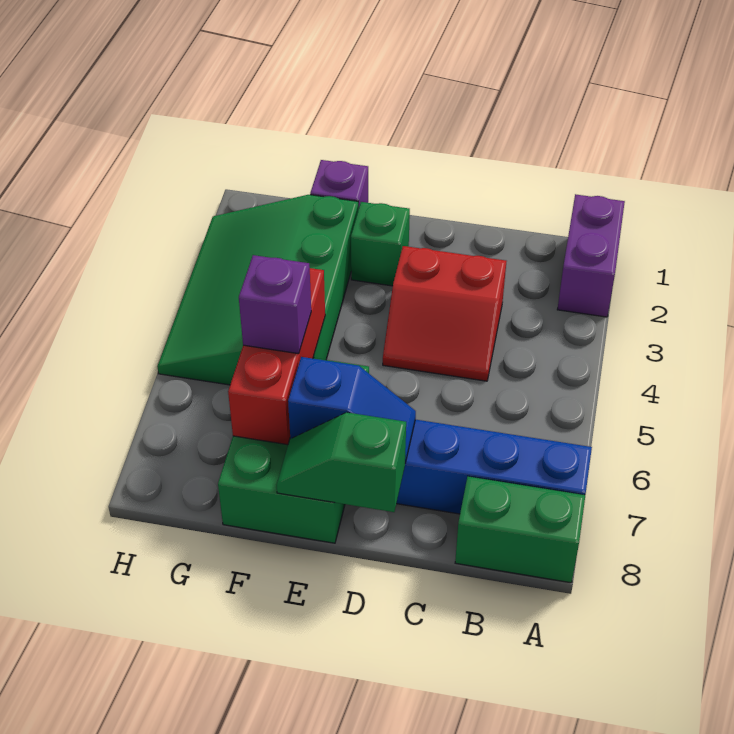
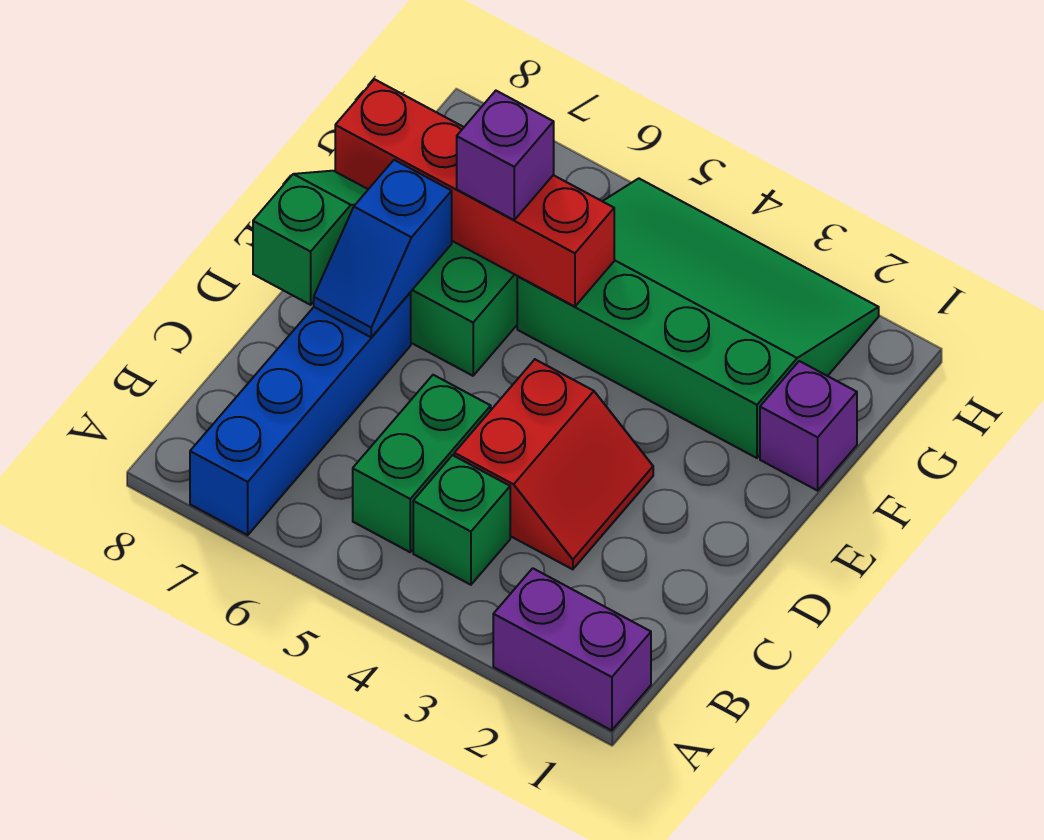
green 1x2 brick [455,476,585,583] -> green 1x2 brick moved to [353,375,491,552]
red 2x2 slope [383,246,506,381] -> red 2x2 slope turned to [454,359,653,569]
green 1x1 brick [351,202,410,286] -> green 1x1 brick moved to [413,455,510,585]
red 1x3 brick [228,268,325,445] -> red 1x4 brick [335,79,614,306]

